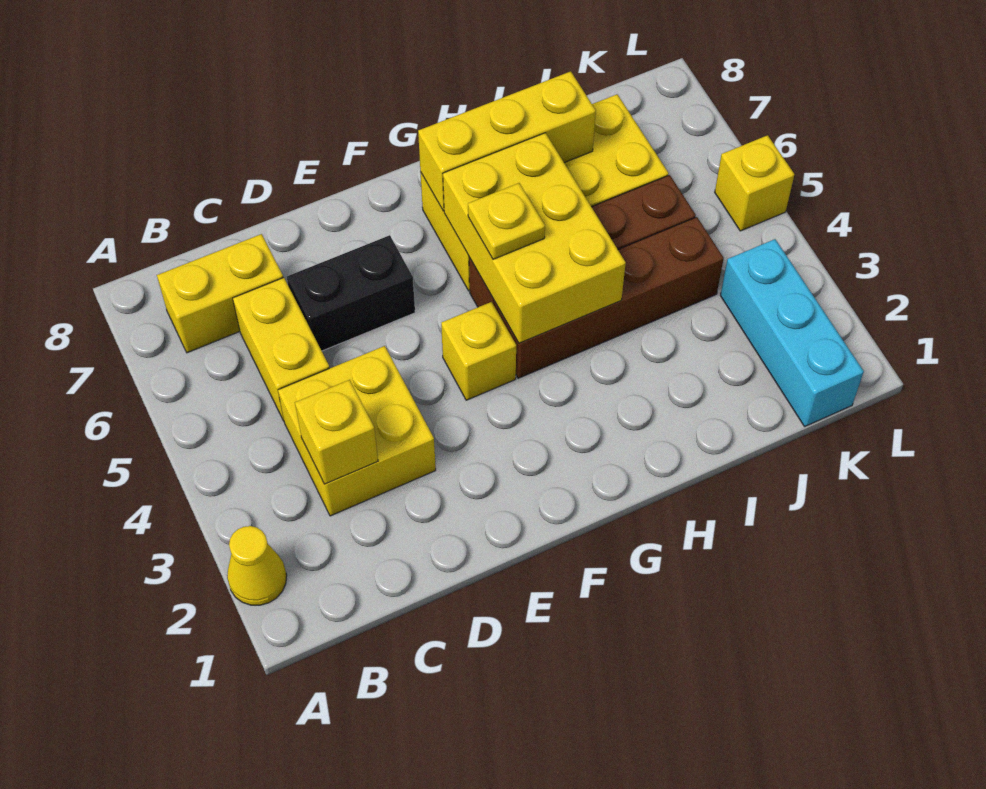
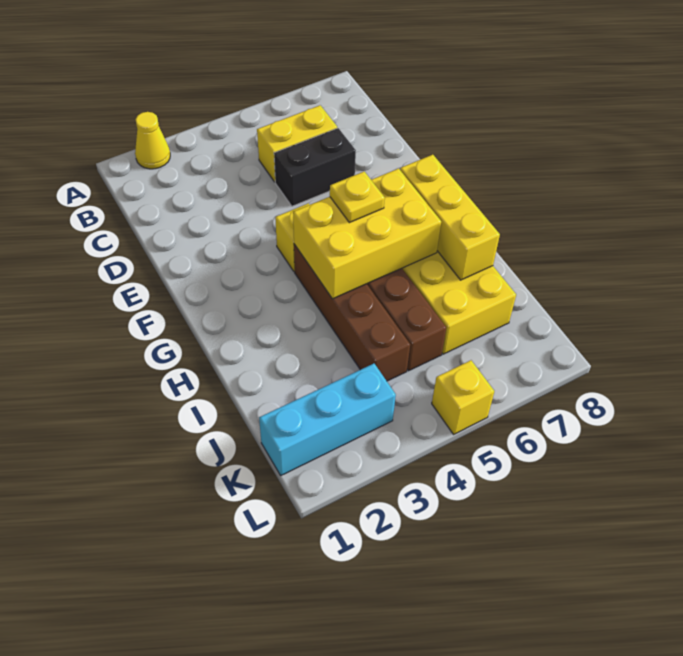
yellow 1x2 brick [157,234,283,353] -> none
yellow 2x2 brick [278,346,436,516] -> none
yellow 1x1 brick [295,380,378,484] -> none
black 1x2 brick [287,235,415,351] -> black 1x2 brick turned to [274,128,356,206]

